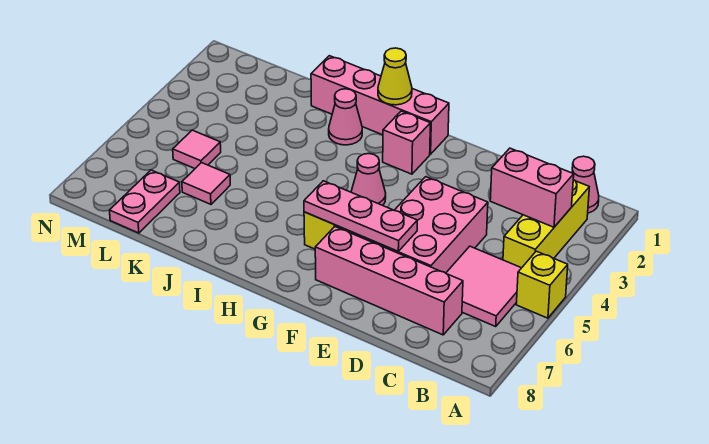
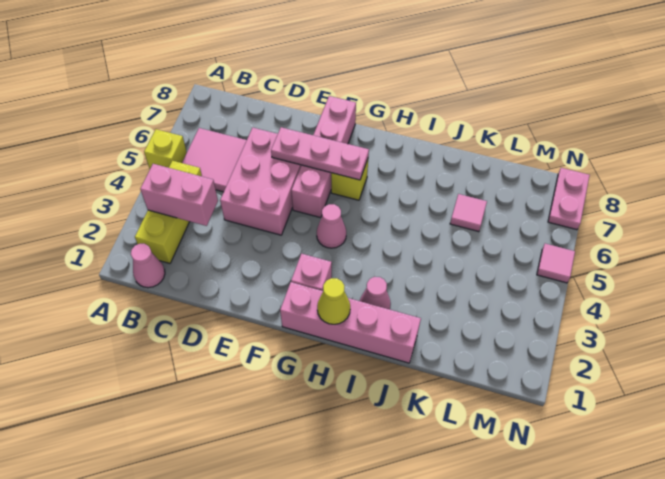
pink 1x4 brick [315,227,463,335] -> pink 1x4 brick turned to [291,96,356,218]
pink 1x1 tile [173,130,221,169] -> pink 1x1 tile moved to [537,244,575,283]
pink 1x2 plate [109,170,180,233] -> pink 1x2 plate moved to [548,168,590,230]

